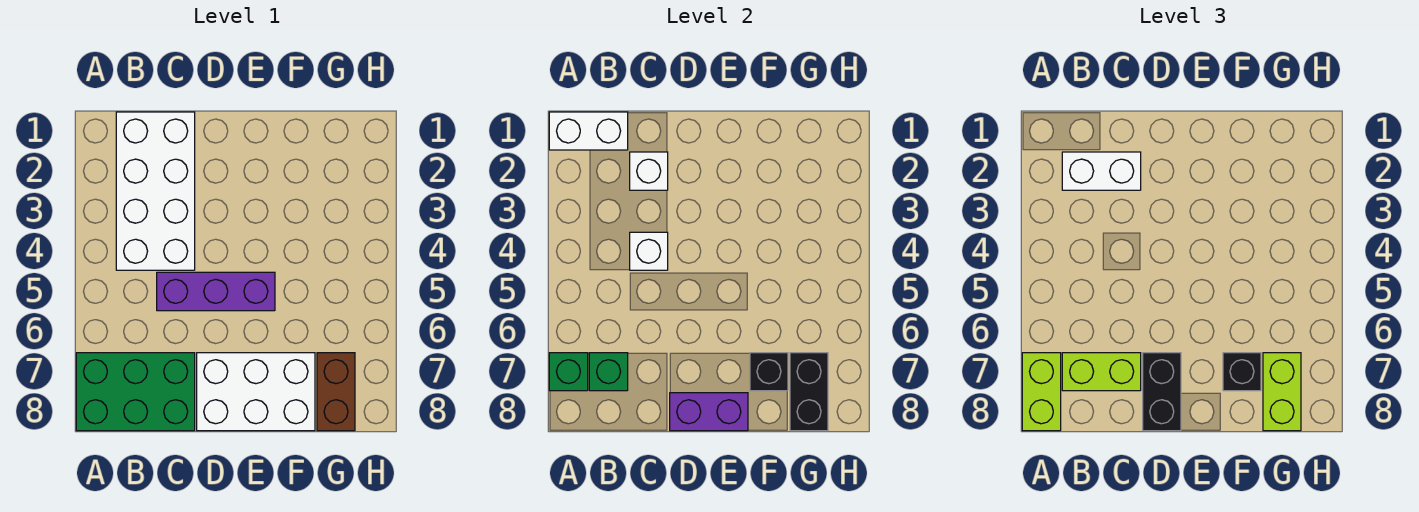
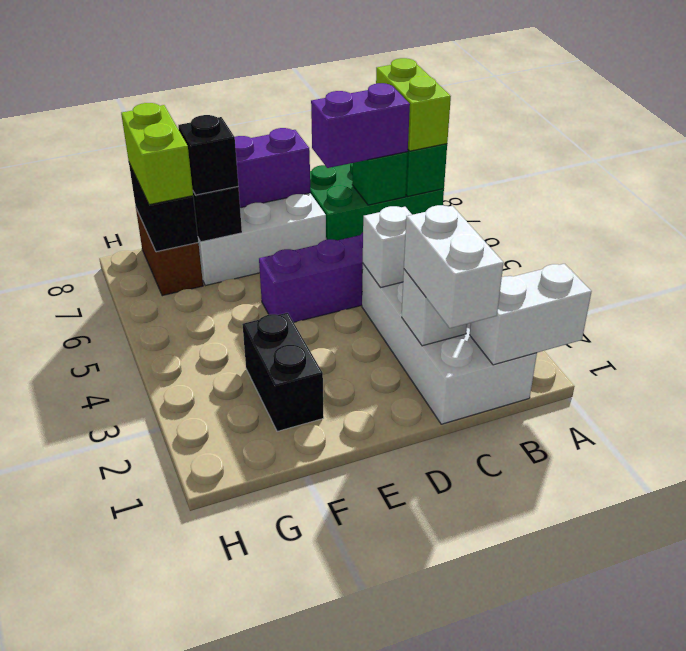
white 1x2 brick [1062,152,1141,190] -> white 1x2 brick turned to [404,205,504,328]
lime 1x2 brick [1062,353,1141,391] -> purple 1x2 brick [311,83,410,168]
black 1x2 brick [1143,353,1181,431] -> black 1x2 brick moved to [243,313,324,431]

